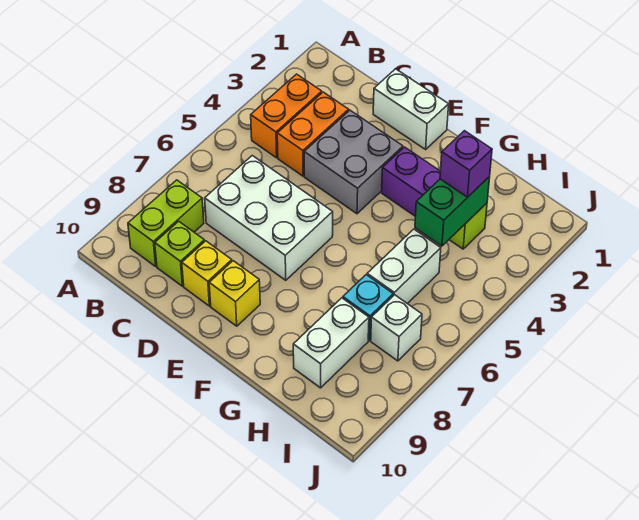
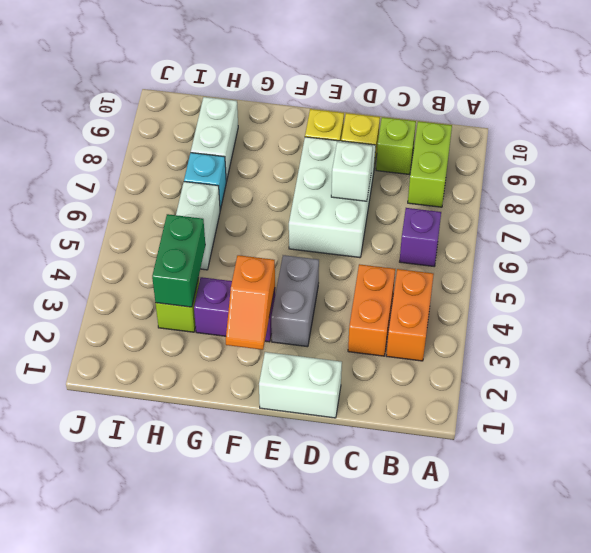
white 2x3 brick [205,156,333,280] -> white 2x3 brick turned to [289,137,376,258]
grey 2x2 brick [304,110,403,214] -> grey 1x2 brick [271,255,319,347]
none -> orange 1x2 slope [226,255,275,350]
purple 1x1 brick [440,131,492,197] -> purple 1x1 brick moved to [400,208,441,266]
white 1x1 brick [371,295,422,361] -> white 1x1 brick moved to [331,142,373,201]

